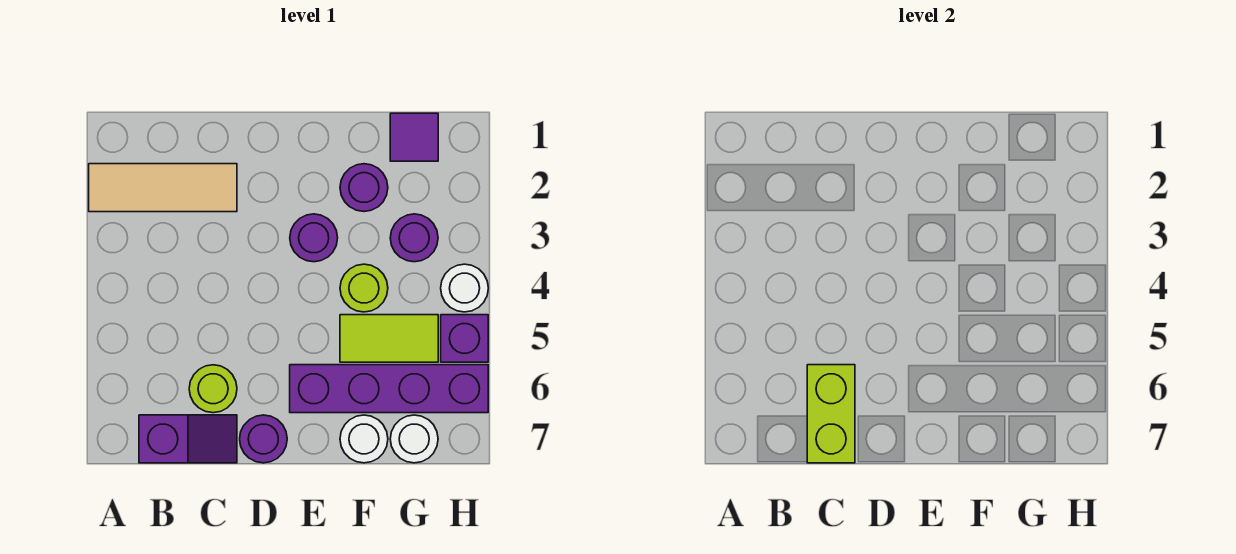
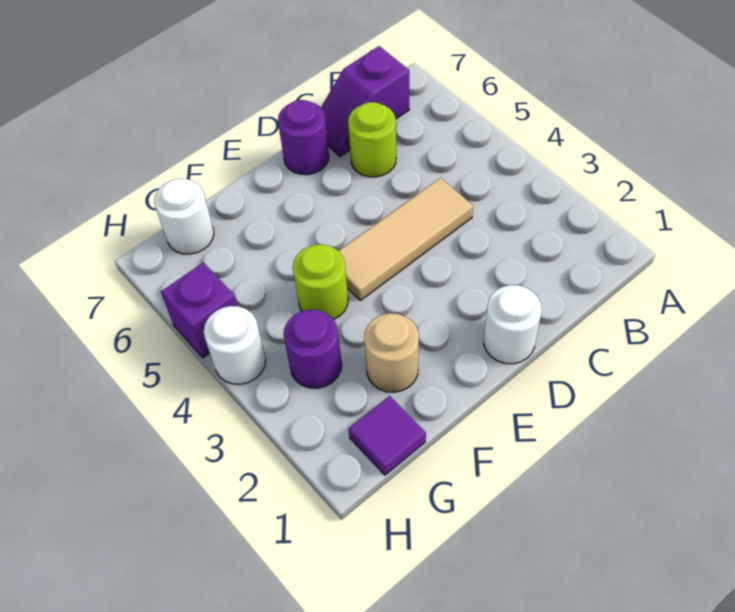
tan 1x3 tile [89,164,237,212] -> tan 1x3 tile moved to [339,178,473,300]
lime 1x2 brick [807,365,855,463] -> none
purple 1x1 round brick [290,214,338,262] -> none
purple 1x4 brick [290,365,488,413] -> none
purple 1x1 round brick [340,164,388,211] -> tan 1x1 round brick [364,313,419,392]
lime 1x2 tile [340,315,438,362] -> none
white 1x1 round brick [340,415,388,463] -> white 1x1 round brick moved to [484,285,542,364]

